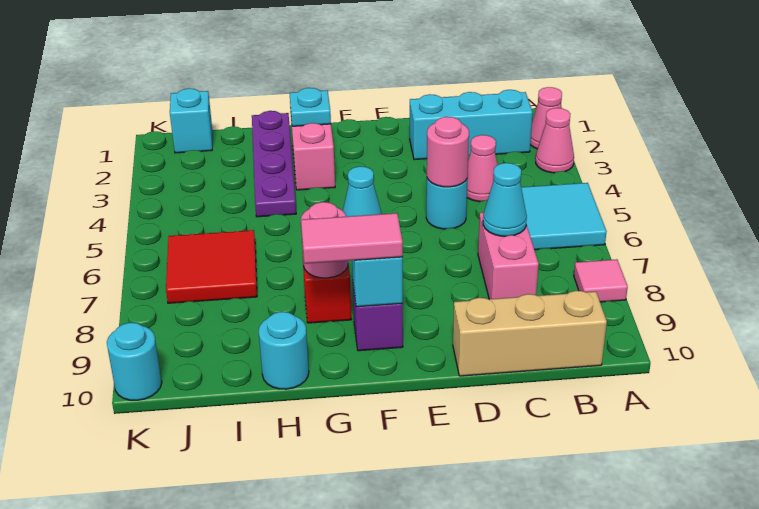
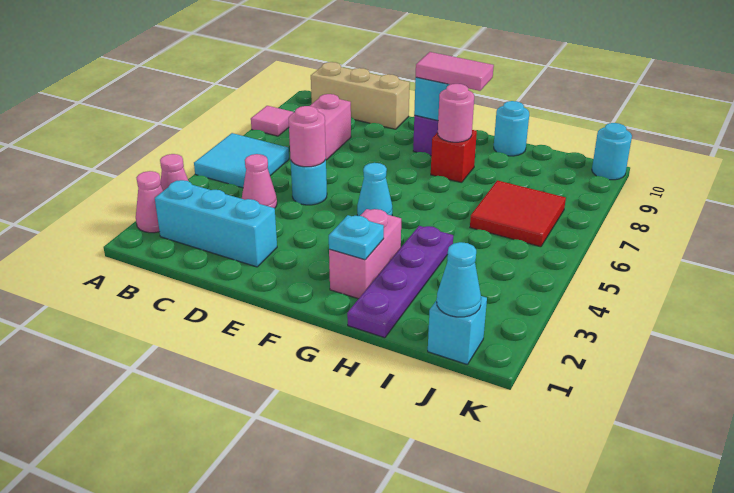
cyan 1x1 cone [483,163,527,236] -> cyan 1x1 cone moved to [437,242,481,317]

